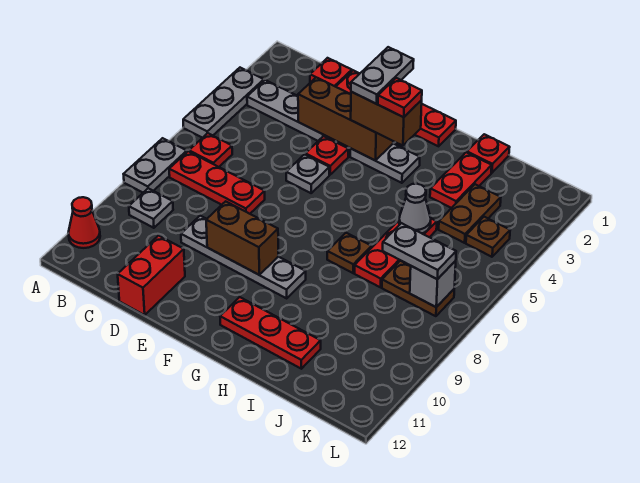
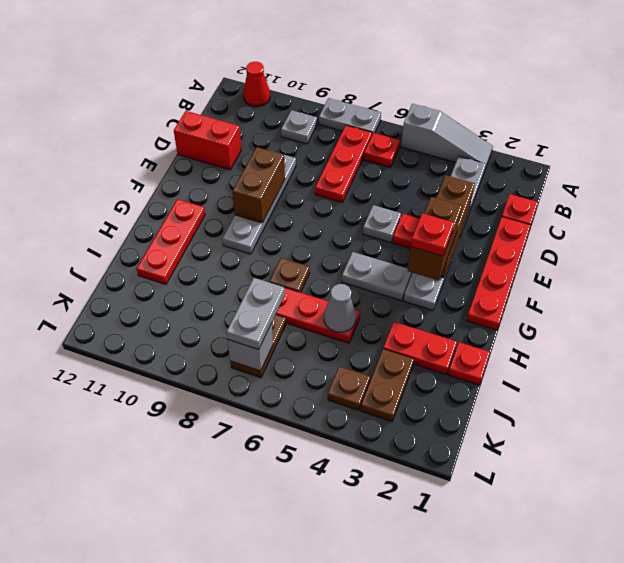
grey 1x3 plate [183,68,264,138] -> grey 1x3 slope [401,104,493,168]
grey 1x2 plate [351,47,414,104] -> grey 1x2 plate moved to [342,252,412,301]
brown 1x2 plate [439,184,501,243] -> brown 1x2 plate turned to [361,349,414,421]

